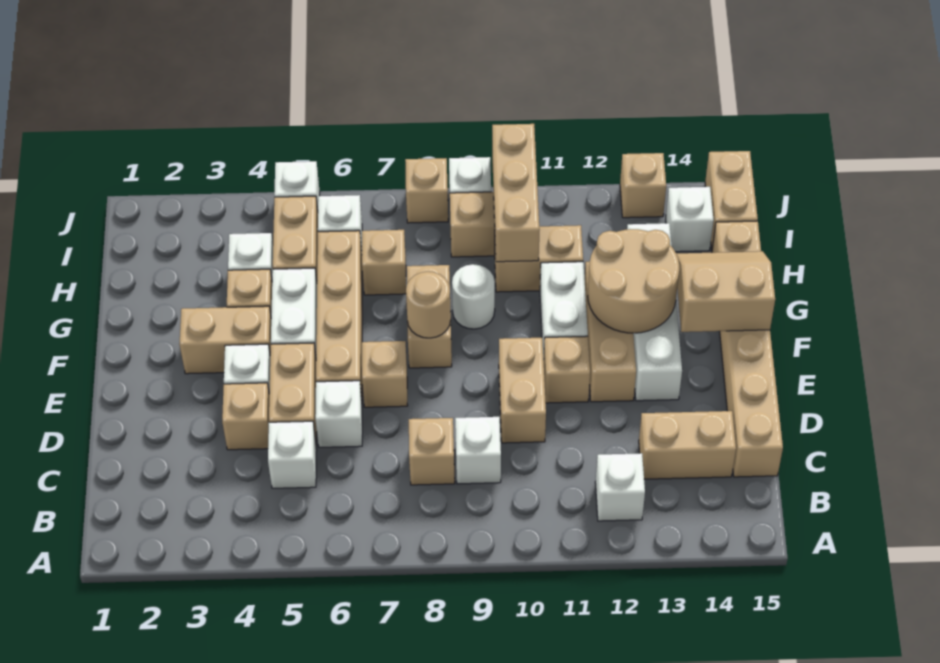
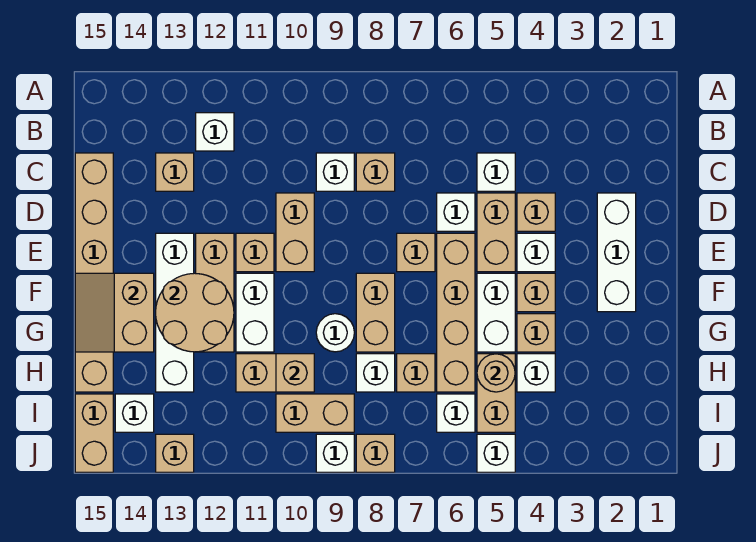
tan 1x2 brick [639,411,736,479] -> tan 1x1 brick [156,153,194,191]
none -> white 1x3 brick [597,193,636,312]
tan 1x2 brick [179,306,271,374] -> tan 1x1 brick [517,273,555,312]
tan 1x1 round brick [406,272,451,338] -> tan 1x1 round brick moved to [477,354,515,392]
tan 2x2 slope [676,251,775,332] -> tan 2x2 slope turned to [75,273,154,352]
none -> white 1x1 brick [356,354,395,392]
tan 1x3 brick [492,124,539,262] -> tan 1x1 brick [276,354,314,392]

